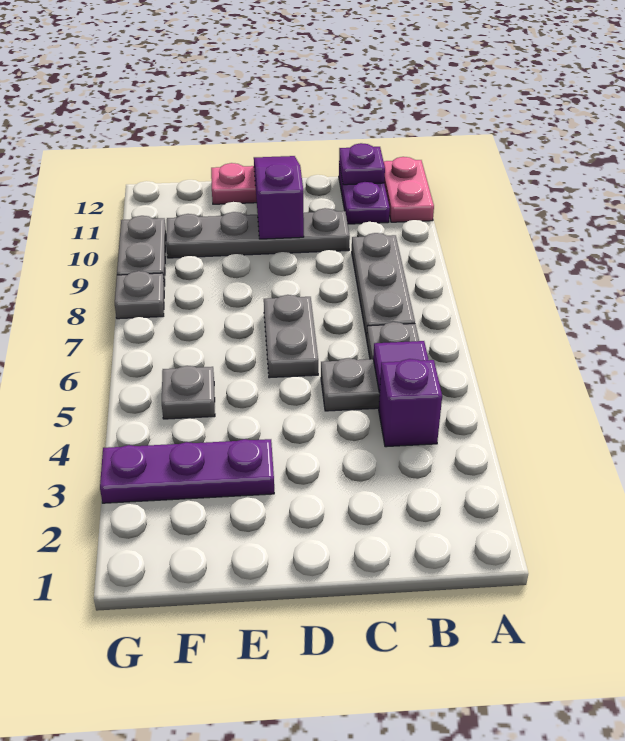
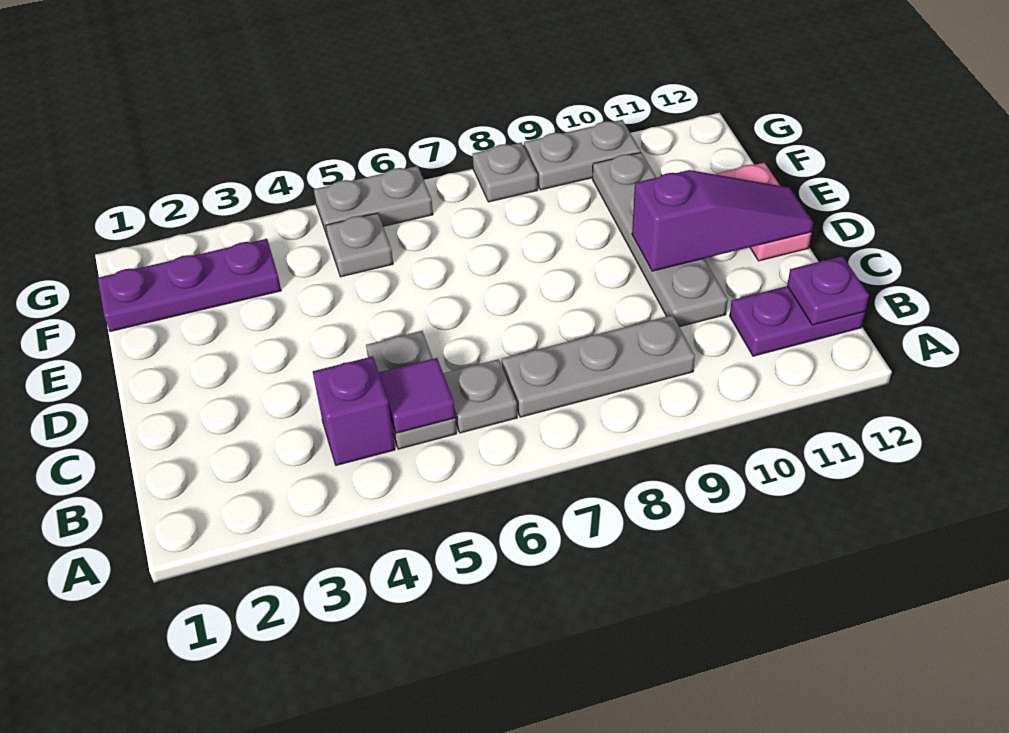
pink 1x2 plate [384,157,434,222] -> none
grey 1x2 plate [264,295,318,378] -> grey 1x2 plate moved to [314,166,433,238]
purple 1x3 plate [100,439,274,503] -> purple 1x3 plate turned to [98,239,281,332]

